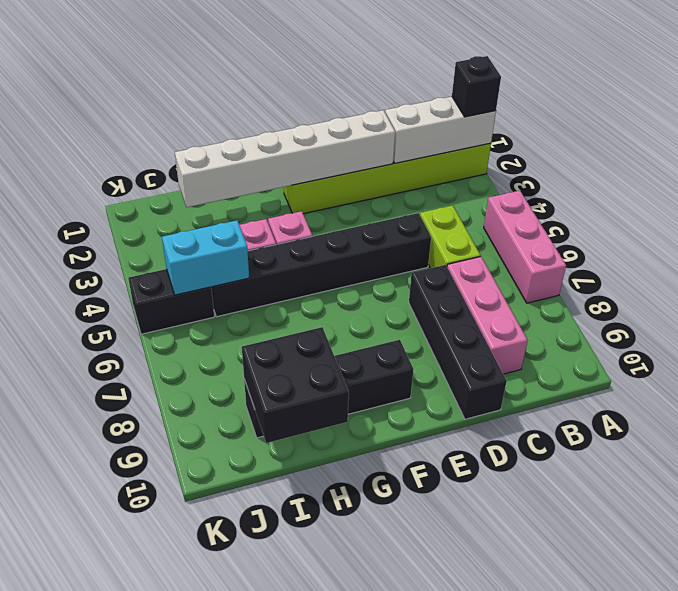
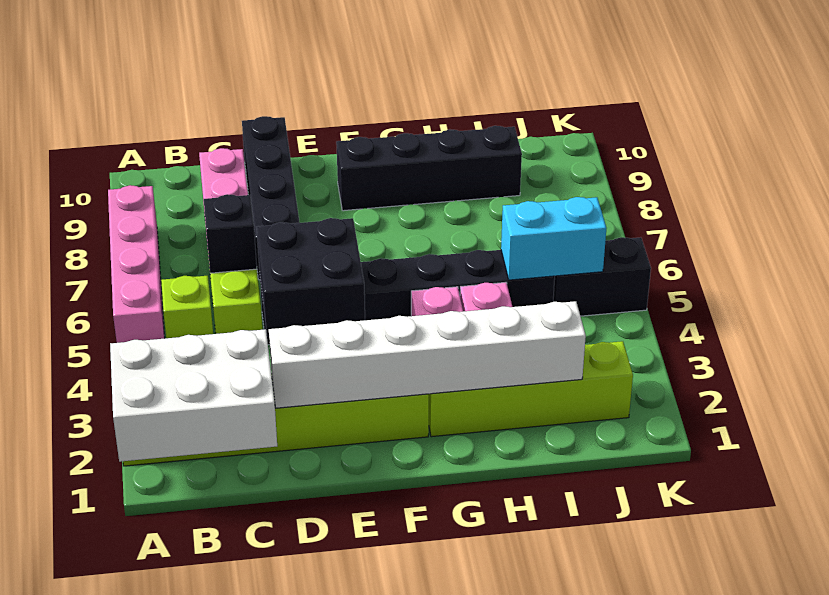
white 1x3 brick [385,97,496,163] -> white 2x3 brick [110,329,277,462]
black 1x1 brick [452,56,501,117] -> black 1x1 brick moved to [204,194,257,273]
pink 1x3 brick [484,191,566,303] -> pink 1x4 brick [108,185,165,343]
none -> lime 1x1 brick [161,276,213,338]
none -> lime 1x4 brick [429,341,633,437]
black 2x2 brick [242,327,349,443] -> black 2x2 brick moved to [257,218,365,336]

